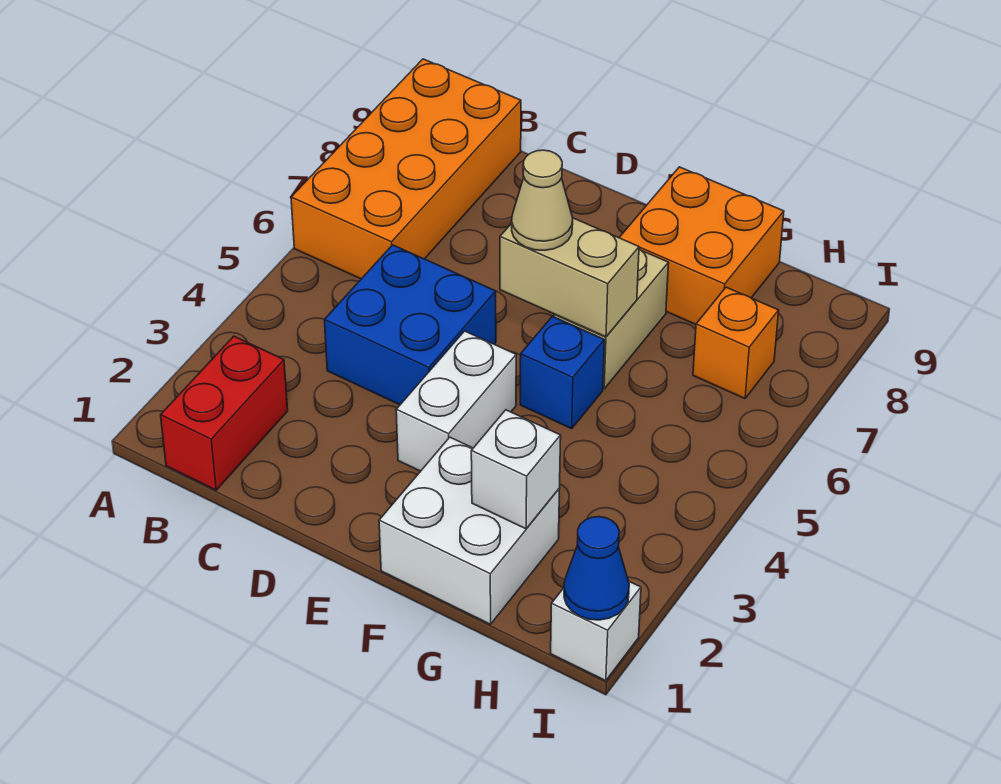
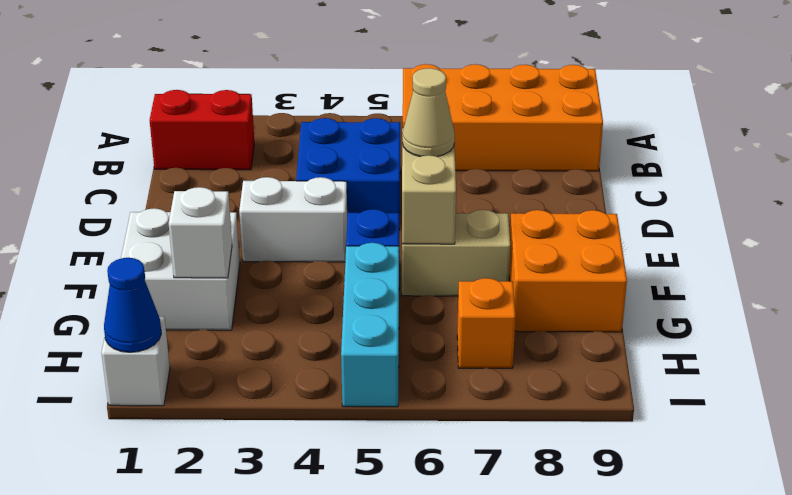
none -> cyan 1x3 brick [341,243,399,407]

